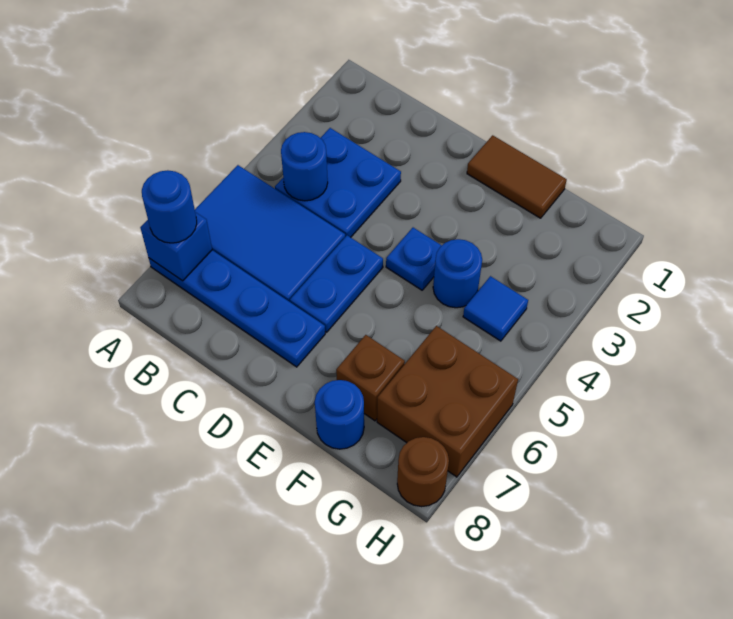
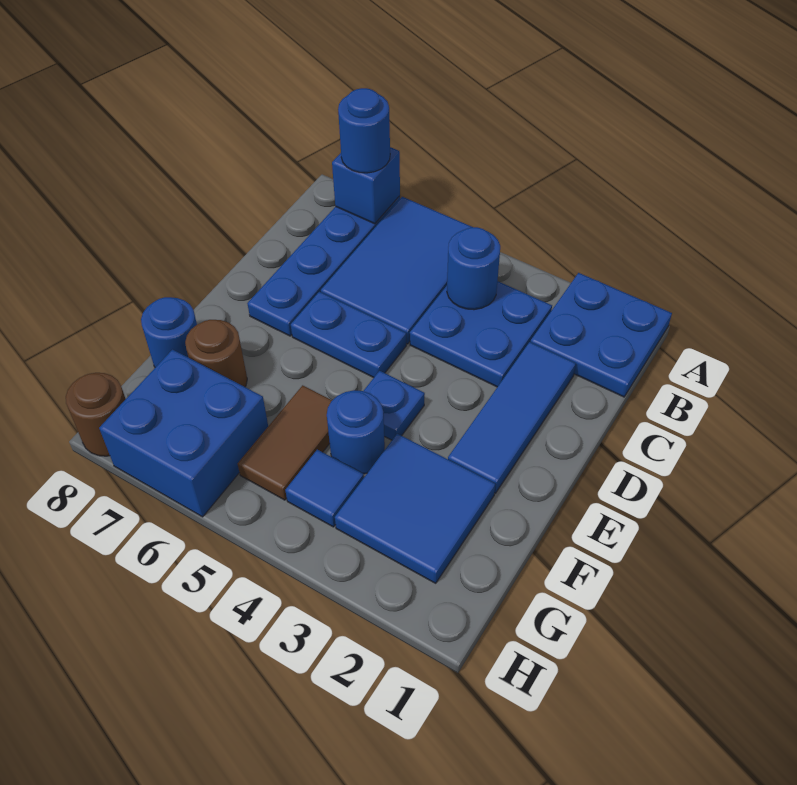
none -> blue 2x2 plate [531,273,672,397]
none -> blue 1x3 tile [448,342,576,493]
brown 1x2 tile [467,135,567,218] -> brown 1x2 tile moved to [238,385,332,500]
none -> blue 2x2 tile [335,434,495,583]
brown 1x1 brick [336,335,405,421] -> brown 1x1 round brick [185,320,247,387]
brown 2x2 brick [377,326,518,477] -> blue 2x2 brick [99,349,268,517]

